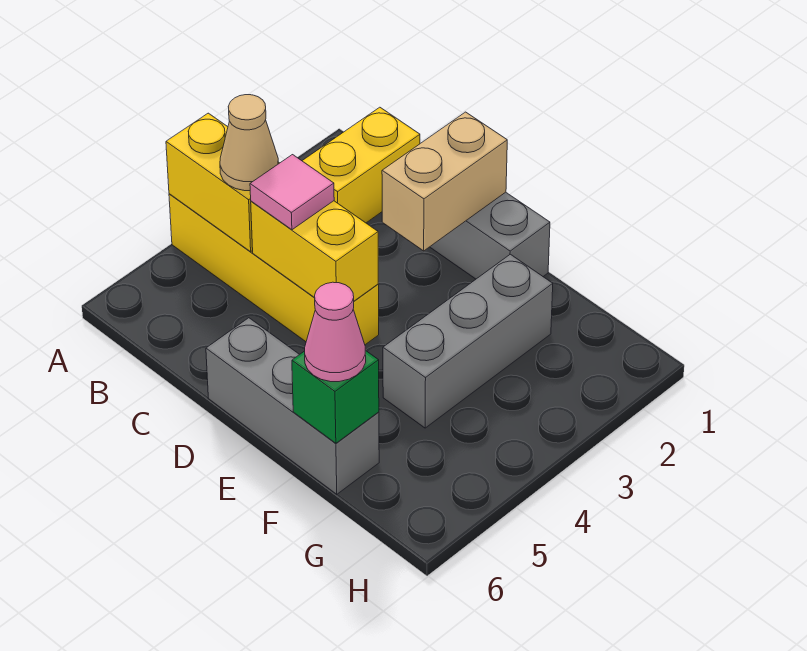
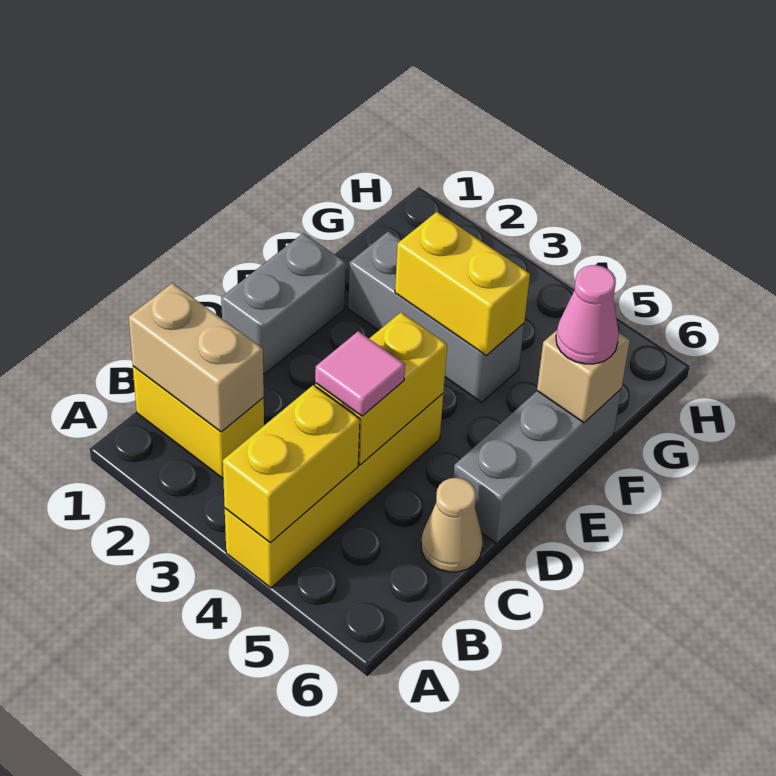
tan 1x1 cone [220,95,278,191] -> tan 1x1 cone moved to [421,478,483,572]
tan 1x2 brick [382,112,507,251] -> tan 1x2 brick moved to [129,283,264,432]
none -> yellow 1x2 brick [395,212,530,356]
green 1x1 brick [292,350,379,443] -> tan 1x1 brick [537,330,630,423]

